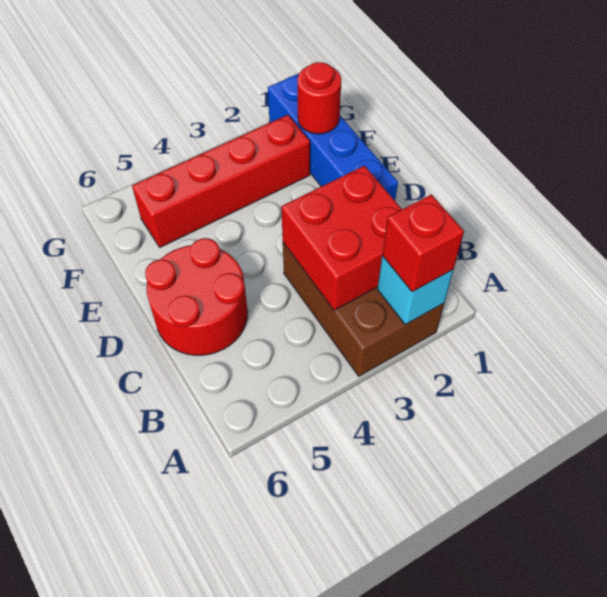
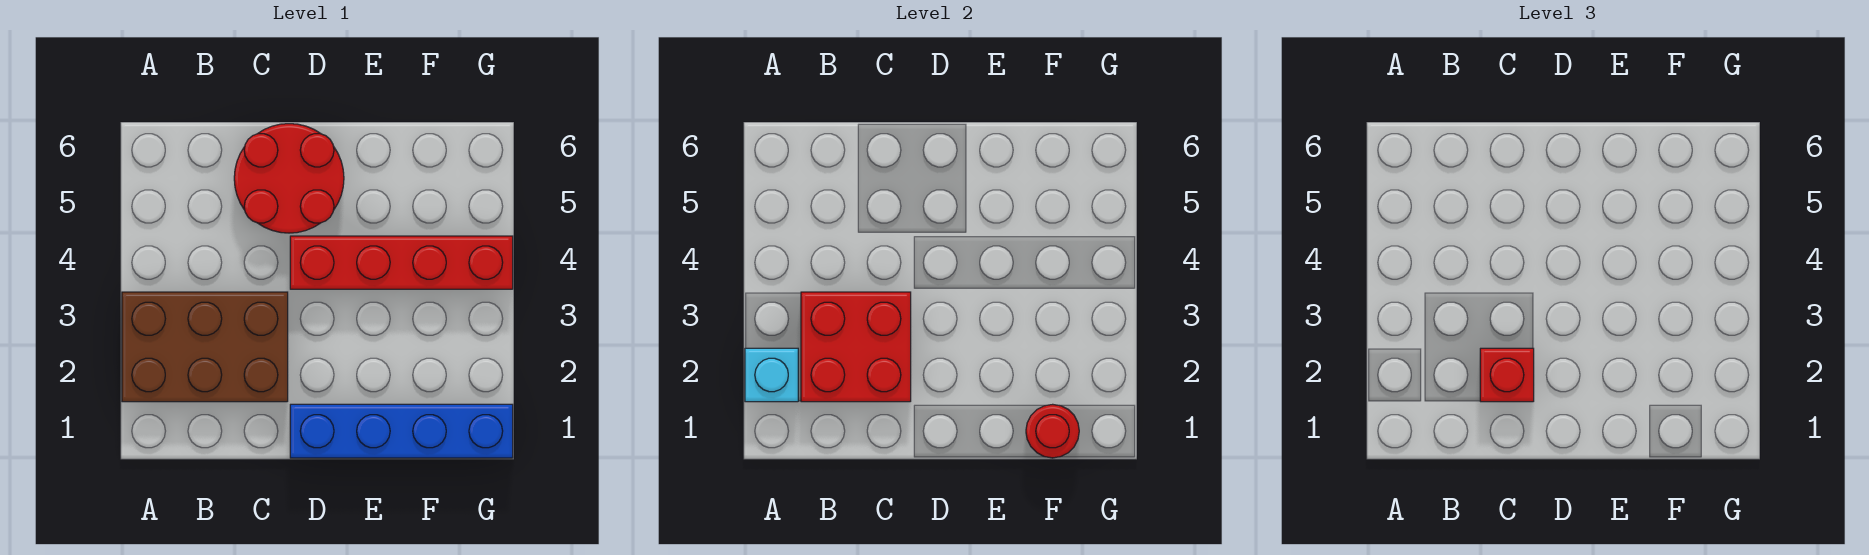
red 1x1 brick [382,195,464,292] -> red 1x1 brick moved to [1480,348,1534,402]
red 1x4 brick [132,115,310,247] -> red 1x4 brick turned to [290,236,513,289]

